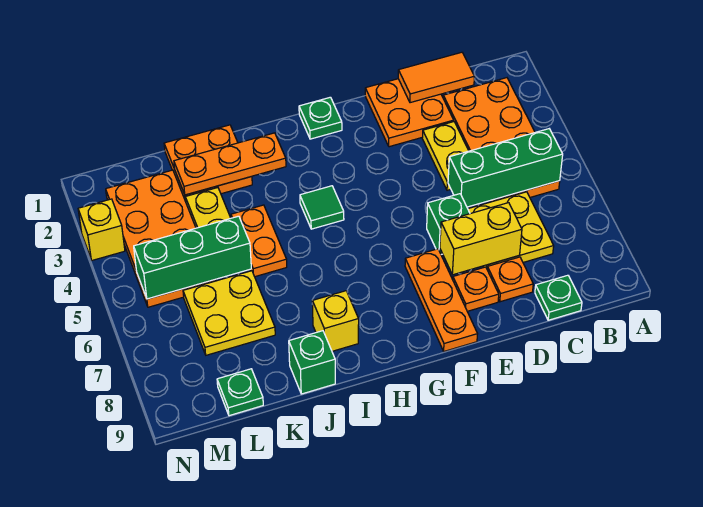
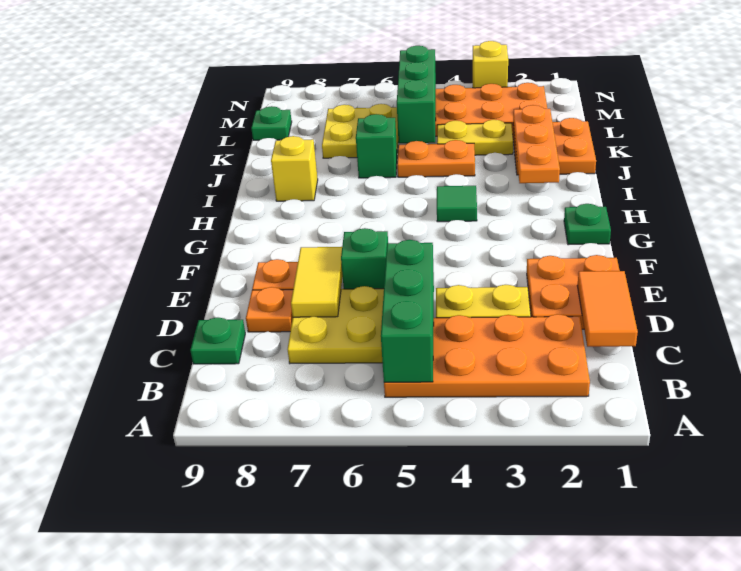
yellow 1x2 brick [440,203,522,275] -> yellow 1x2 tile [291,247,343,317]
orange 1x3 plate [405,249,477,351] -> none
green 1x1 brick [289,331,335,394] -> green 1x1 brick moved to [356,114,397,178]

